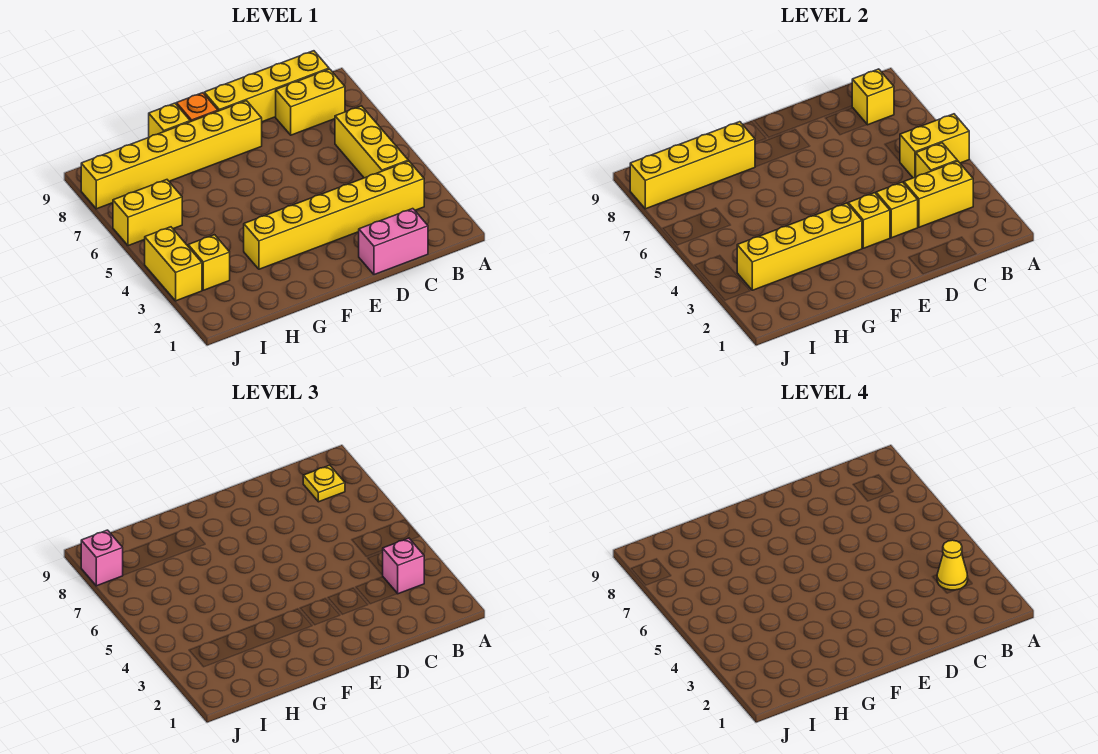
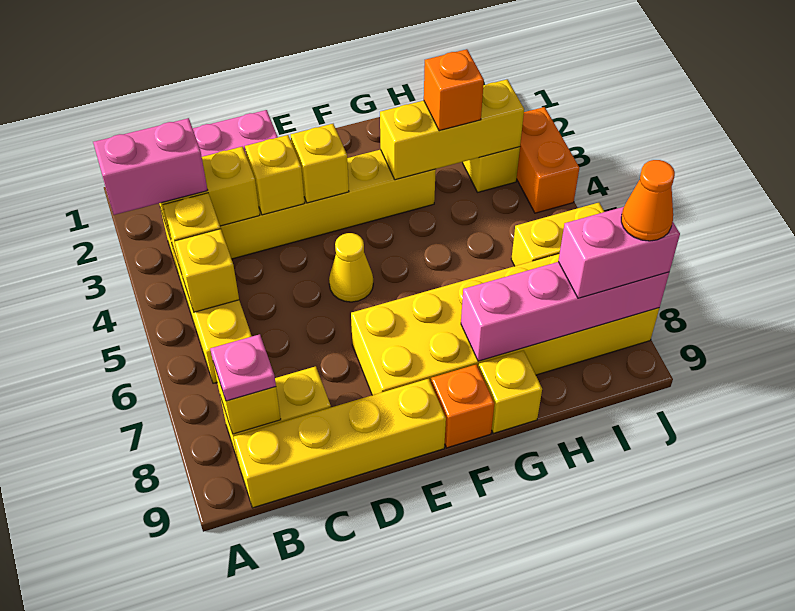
yellow 1x2 brick [900,114,969,178] -> yellow 1x1 brick [175,229,239,312]
pink 1x1 brick [382,538,424,594] -> pink 1x2 brick [93,118,207,215]
yellow 1x1 cone [937,540,968,590] -> yellow 1x1 cone moved to [329,233,373,302]
yellow 1x1 plate [303,465,345,502] -> pink 1x1 plate [210,334,276,401]
yellow 1x6 brick [81,101,262,209] -> yellow 2x6 brick [351,254,659,395]
yellow 1x4 brick [737,203,862,290] -> yellow 1x3 brick [380,79,524,180]
yellow 1x4 brick [630,122,755,209] -> pink 1x4 brick [461,262,669,361]
none -> orange 1x1 brick [424,49,484,131]
yellow 1x2 brick [145,227,202,301] -> orange 1x2 brick [517,107,579,213]
pink 1x1 brick [81,530,123,586] -> pink 1x2 brick [558,207,680,298]
none -> orange 1x1 cone [621,160,675,241]

